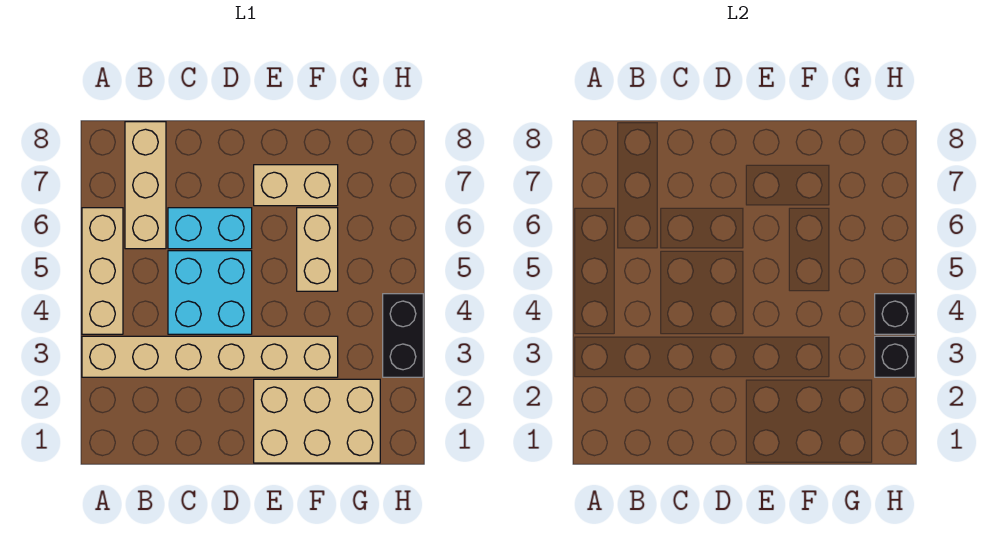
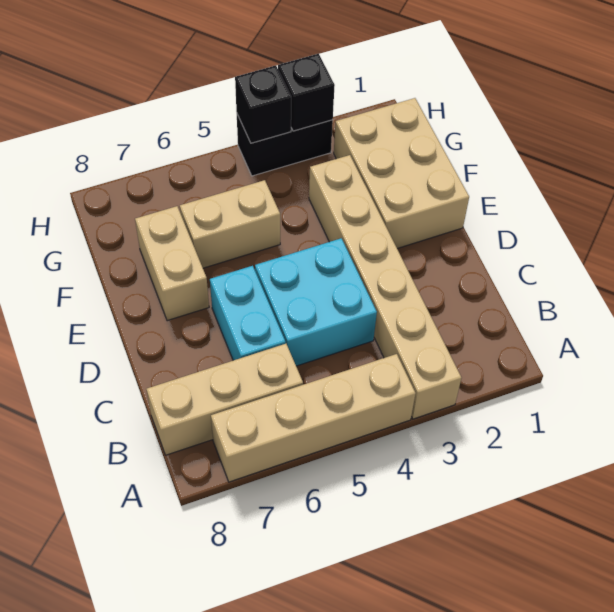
tan 1x3 brick [82,208,123,334] -> tan 1x4 brick [211,354,416,482]

